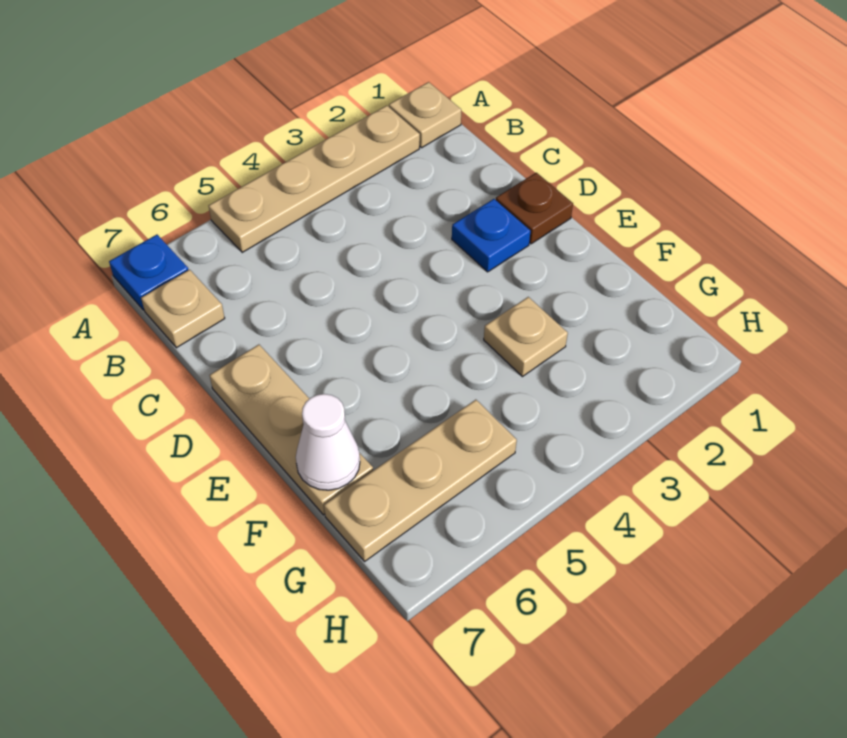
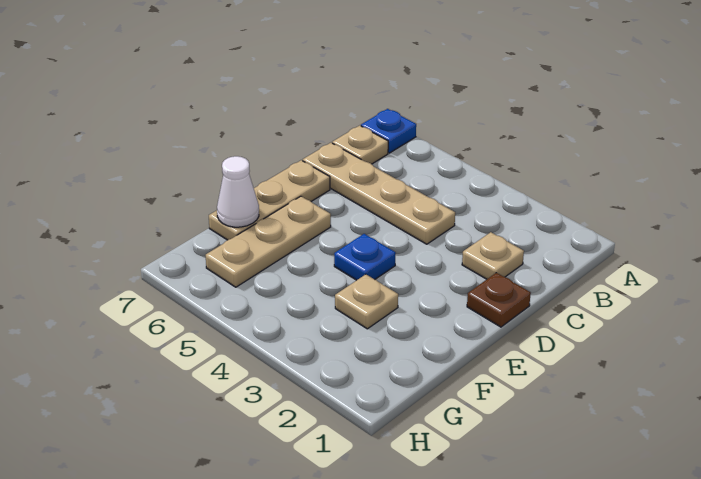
tan 1x1 plate [389,82,461,148] -> tan 1x1 plate moved to [462,232,524,279]
tan 1x4 plate [209,106,420,252] -> tan 1x4 plate moved to [303,143,455,244]
blue 1x1 plate [452,199,530,272] -> blue 1x1 plate moved to [334,234,396,280]
tan 1x3 plate [324,400,517,561] -> tan 1x3 plate turned to [206,196,331,287]

